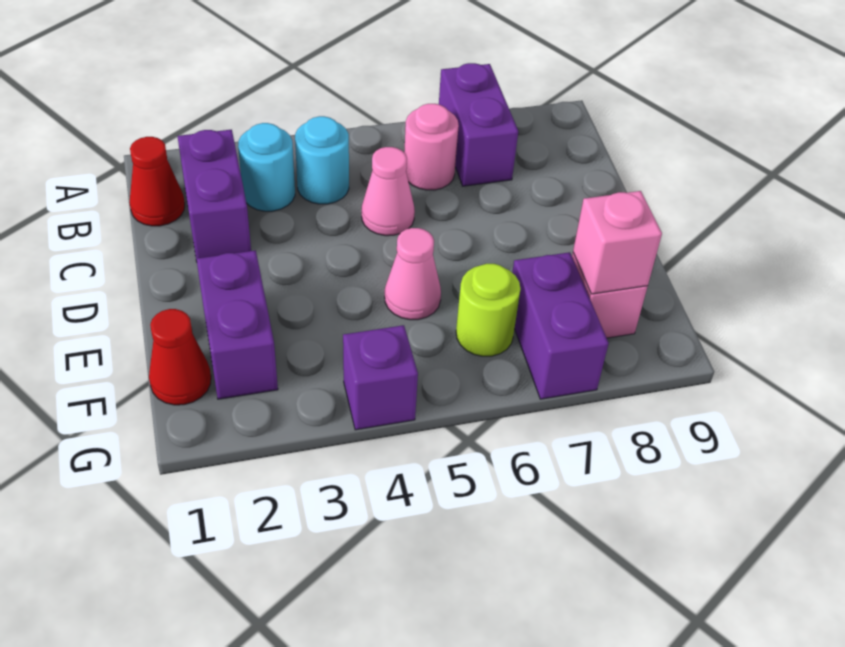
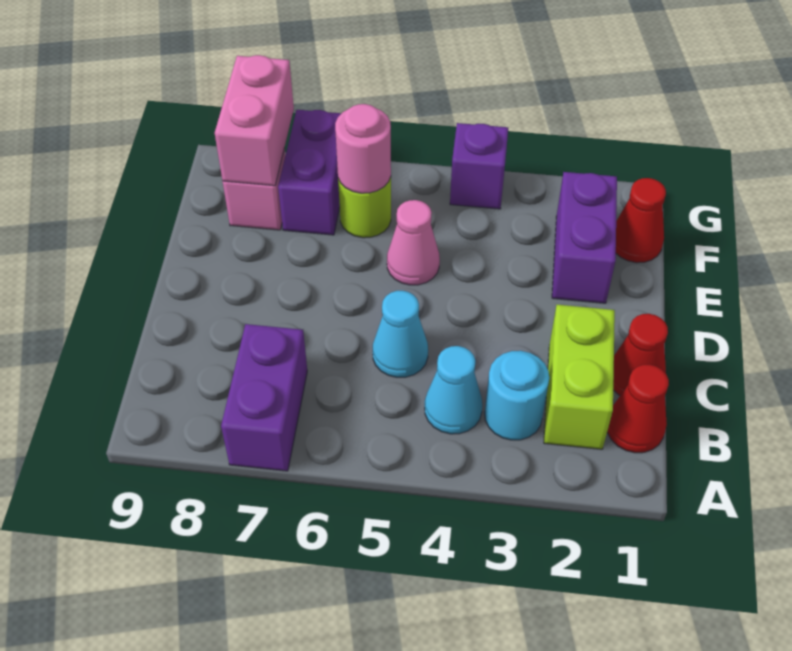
purple 1x2 brick [177,130,251,262] -> lime 1x2 brick [544,305,615,449]
cyan 1x1 round brick [295,116,349,204] -> cyan 1x1 cone [425,346,482,434]
pink 1x1 round brick [404,104,459,190] -> pink 1x1 round brick moved to [335,104,391,193]
none -> red 1x1 cone [613,314,668,395]
pink 1x1 cone [362,147,415,236] -> cyan 1x1 cone [373,291,428,377]
pink 1x1 brick [573,191,662,294] -> pink 1x2 brick [215,55,294,186]

